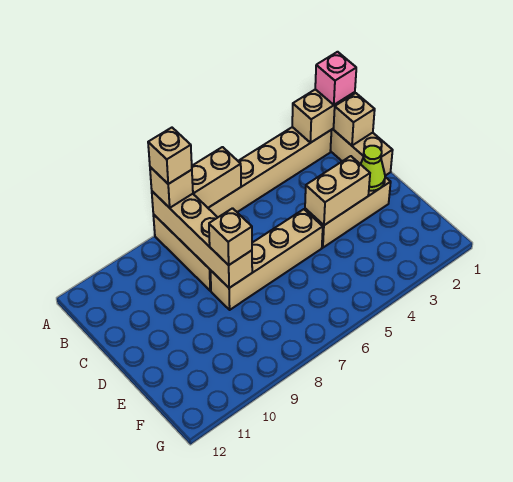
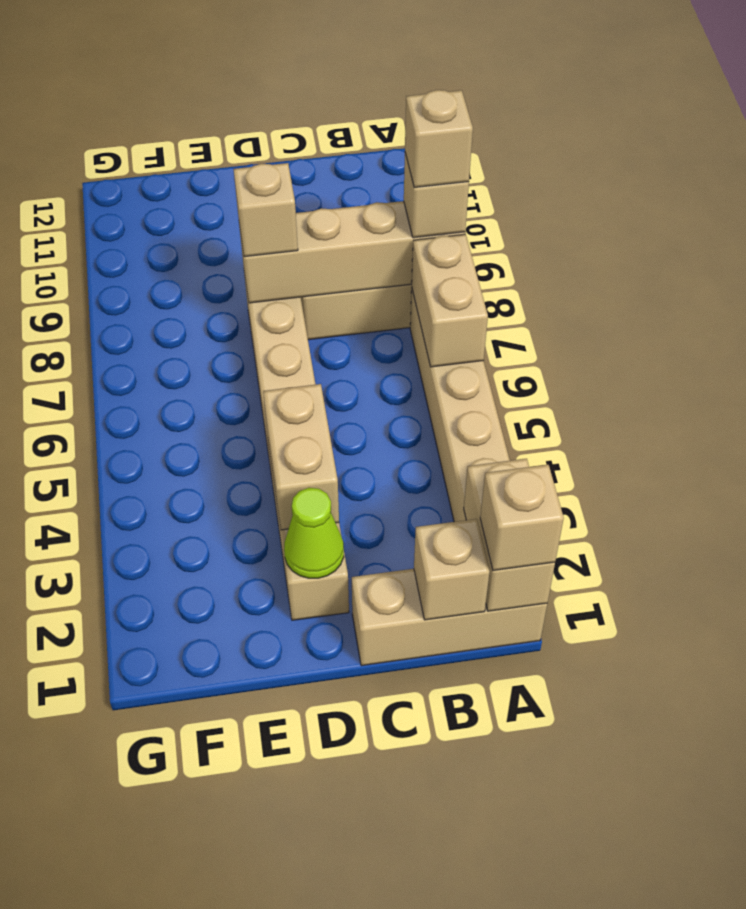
pink 1x1 brick [315,52,356,105] -> tan 1x1 brick [480,465,564,570]

